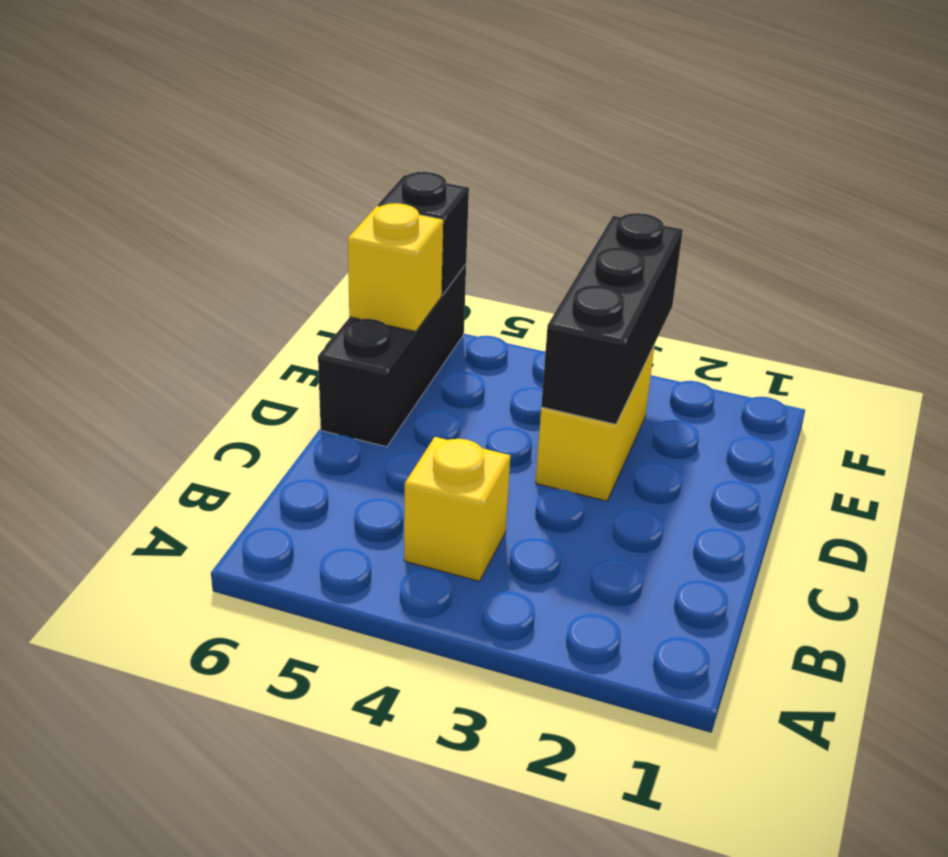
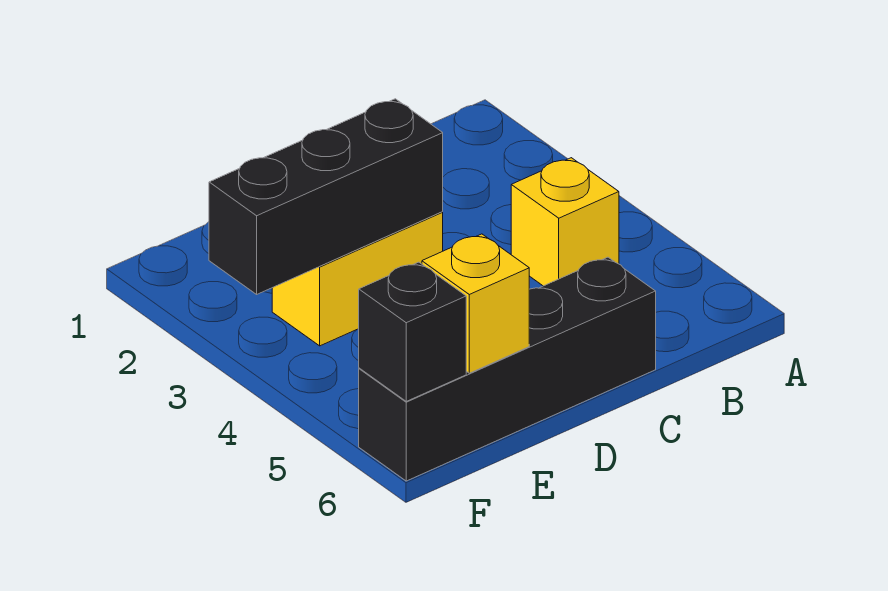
black 1x3 brick [318,264,466,447] -> black 1x4 brick [359,257,656,481]

